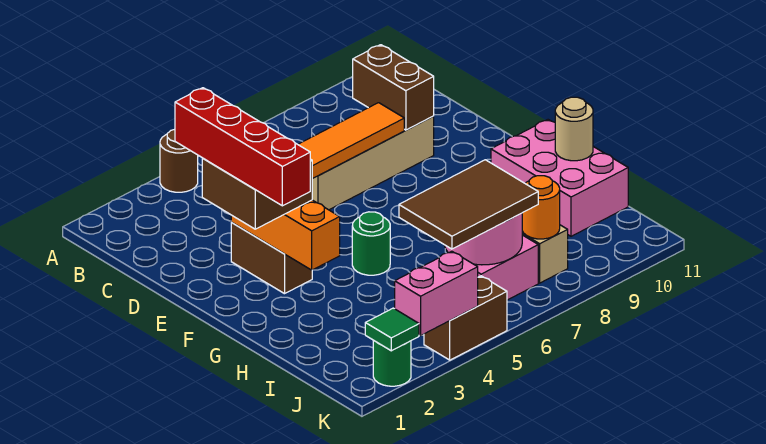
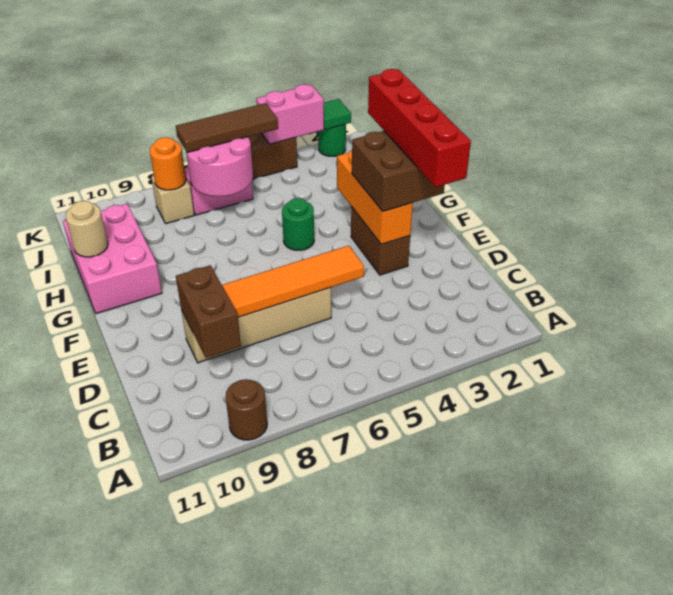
brown 1x1 round brick [160,129,198,192] -> brown 1x1 round brick moved to [225,379,267,440]
brown 2x3 tile [399,160,538,249] -> brown 1x3 tile [176,103,278,153]

